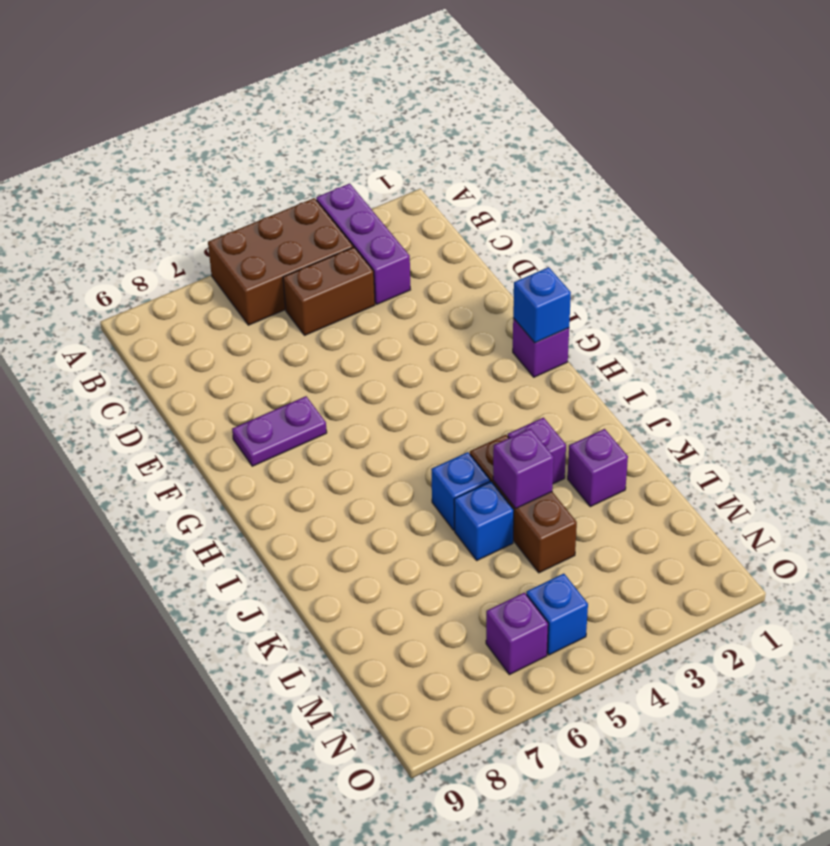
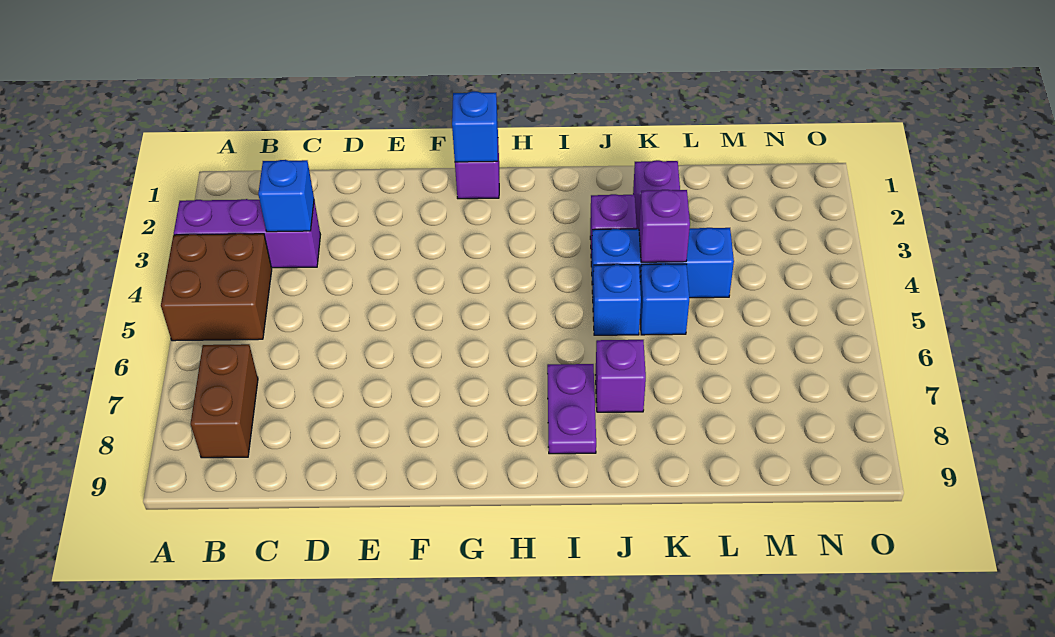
brown 2x3 brick [208,198,353,325] -> brown 2x2 brick [161,234,272,341]
brown 1x2 brick [283,247,375,335] -> brown 1x2 brick moved to [191,344,258,458]
purple 1x2 plate [232,396,327,466] -> purple 1x2 plate moved to [547,364,596,454]
brown 1x3 brick [470,435,577,573] -> blue 1x3 brick [591,228,734,298]
blue 1x1 brick [526,574,588,655] -> blue 1x1 brick moved to [258,160,314,232]
purple 1x1 brick [486,593,548,675] -> purple 1x1 brick moved to [596,340,646,412]

